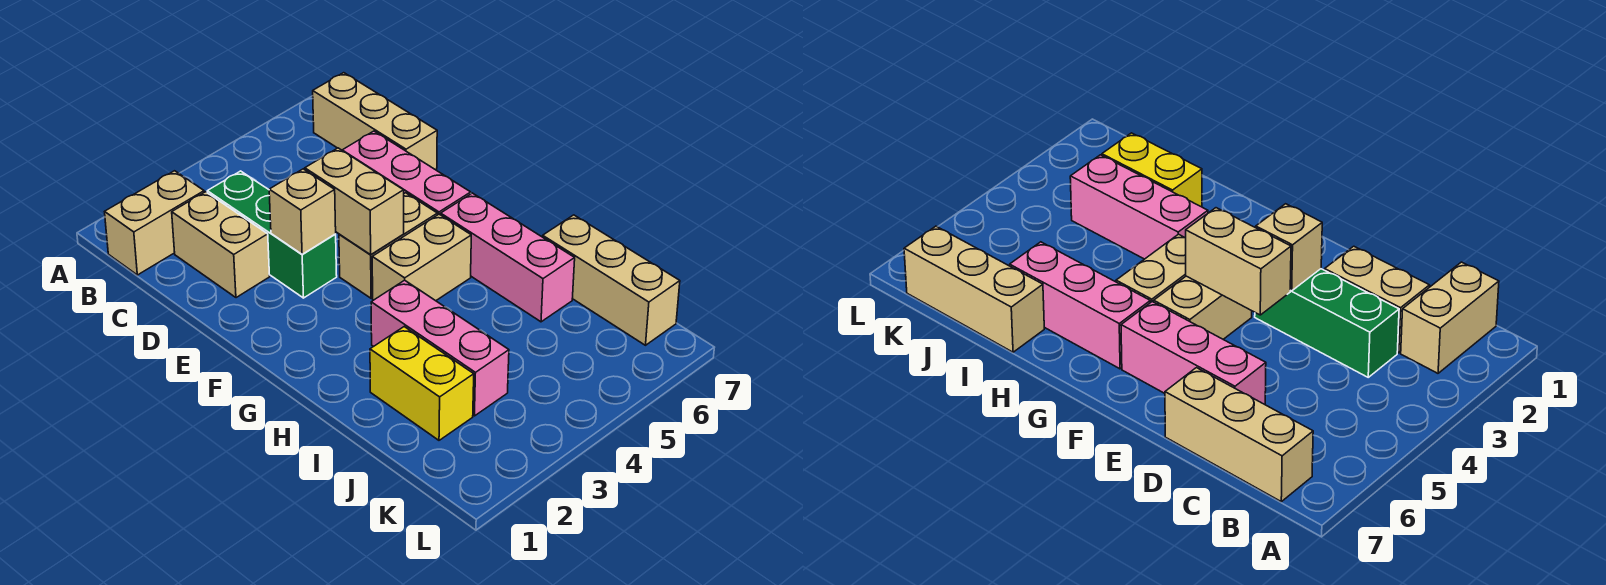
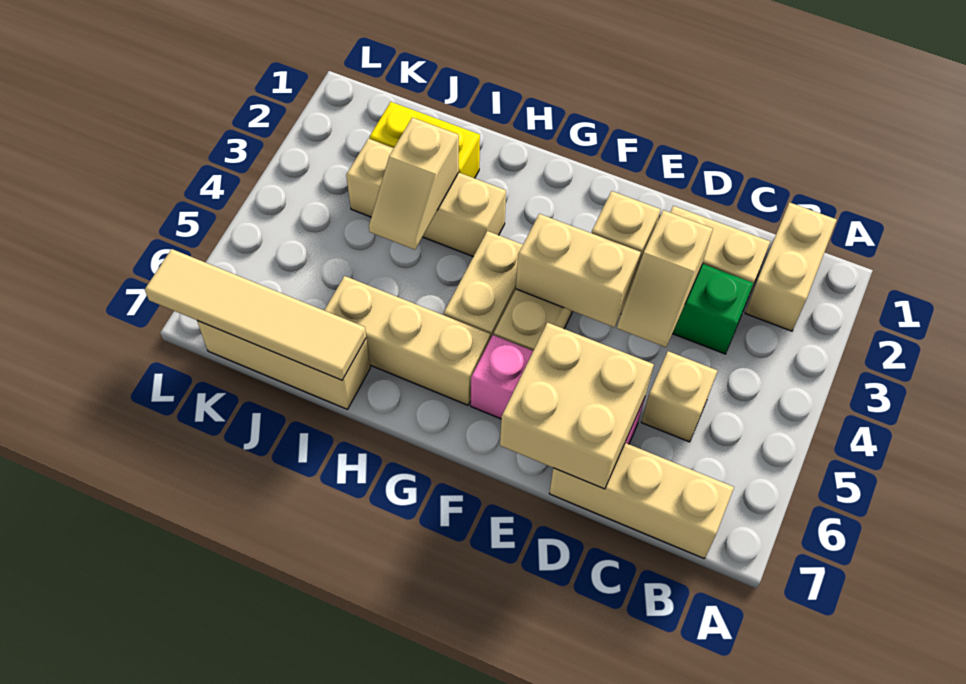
none -> tan 1x1 brick [641,351,717,442]
none -> tan 1x2 slope [617,210,713,347]
none -> tan 2x2 brick [500,323,654,489]
pink 1x3 brick [441,193,575,322] -> tan 1x3 brick [324,276,490,405]
pink 1x3 brick [371,280,509,416] -> tan 1x3 brick [346,139,506,257]
none -> tan 1x2 slope [369,117,459,250]
none -> tan 1x4 tile [145,249,366,380]

